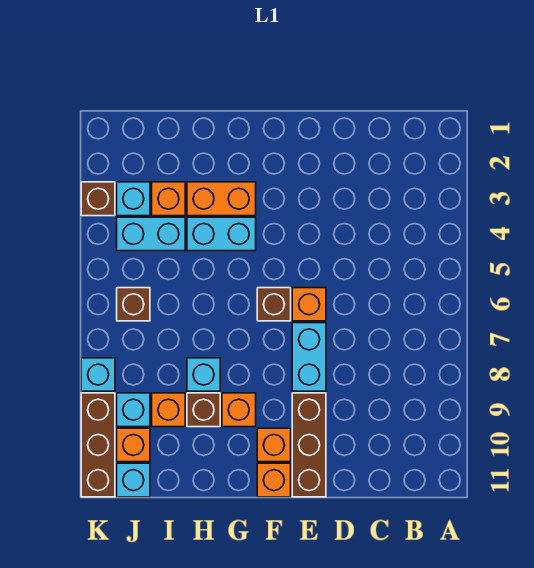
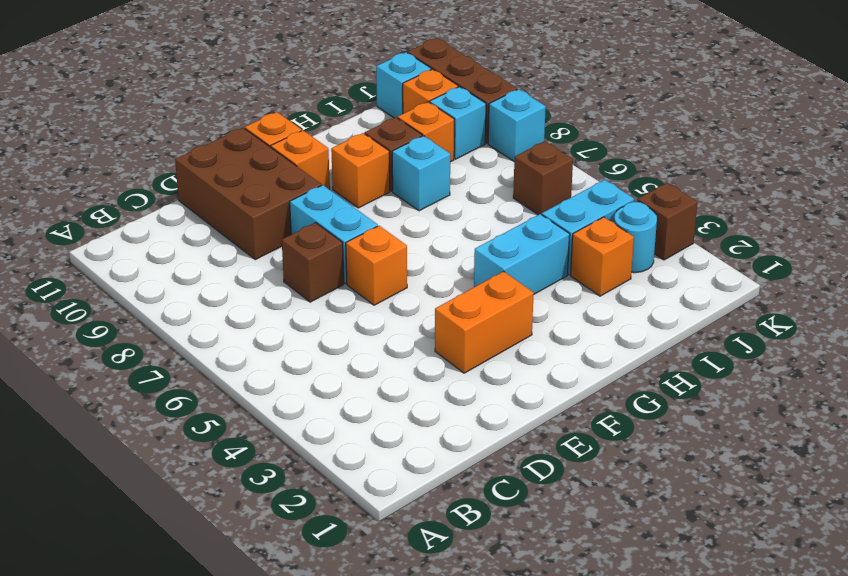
brown 1x3 brick [292,393,326,497] -> brown 2x3 brick [175,128,322,260]
brown 1x1 brick [257,288,291,321] -> brown 1x1 brick moved to [282,223,344,302]
orange 1x2 brick [187,182,256,216] -> orange 1x2 brick moved to [435,271,534,373]
cyan 1x1 brick [117,182,150,216] -> cyan 1x1 round brick [614,202,657,273]

